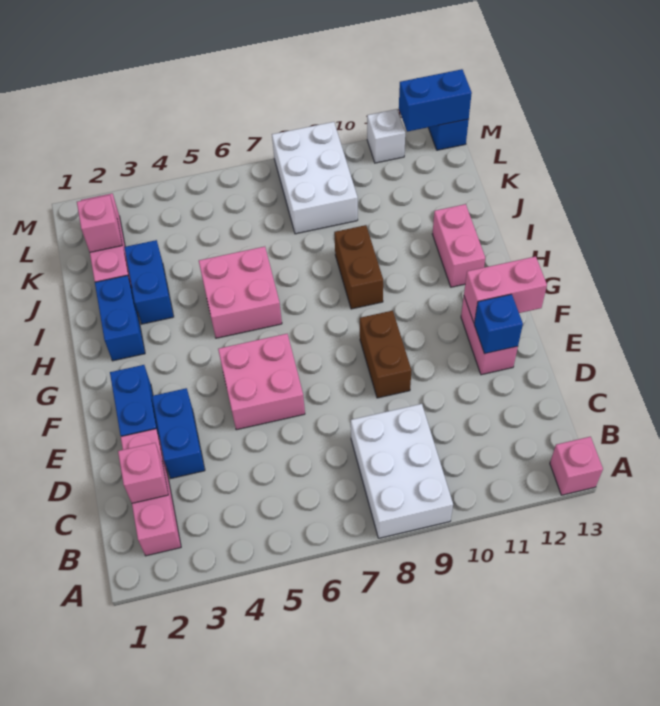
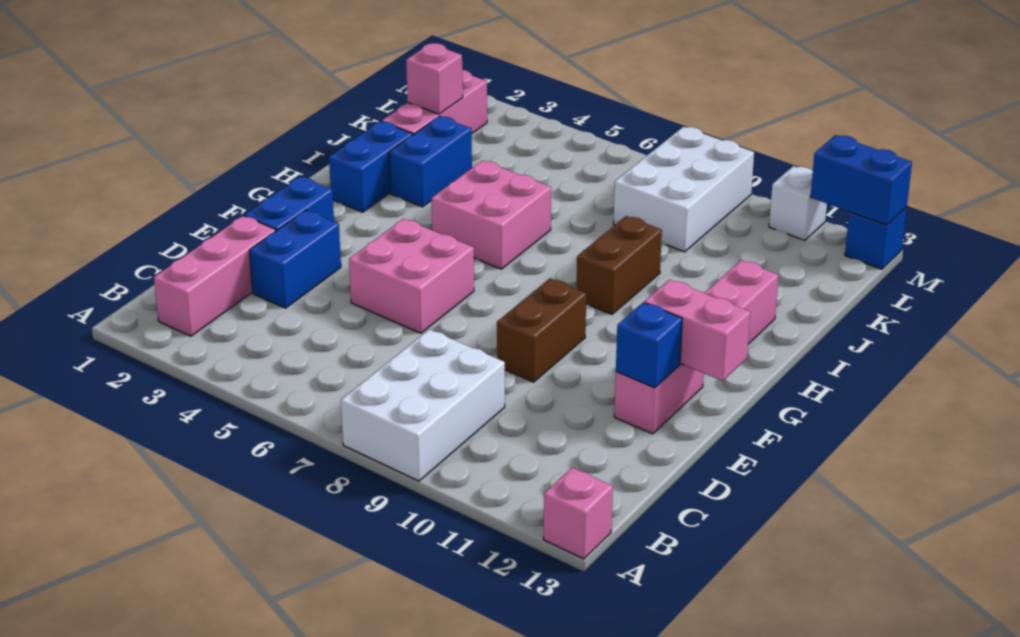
pink 1x1 brick [118,443,168,503] -> none

